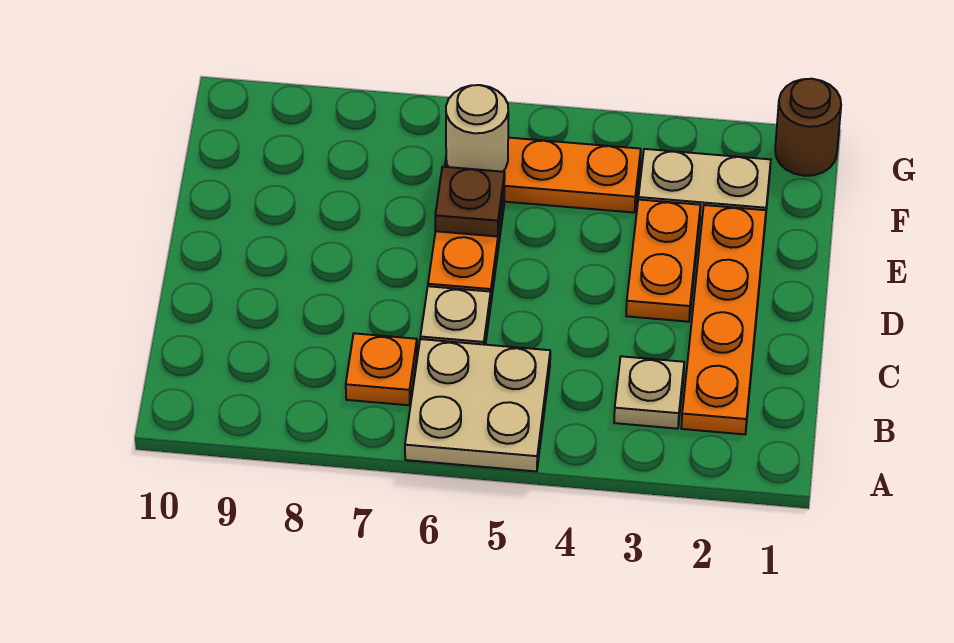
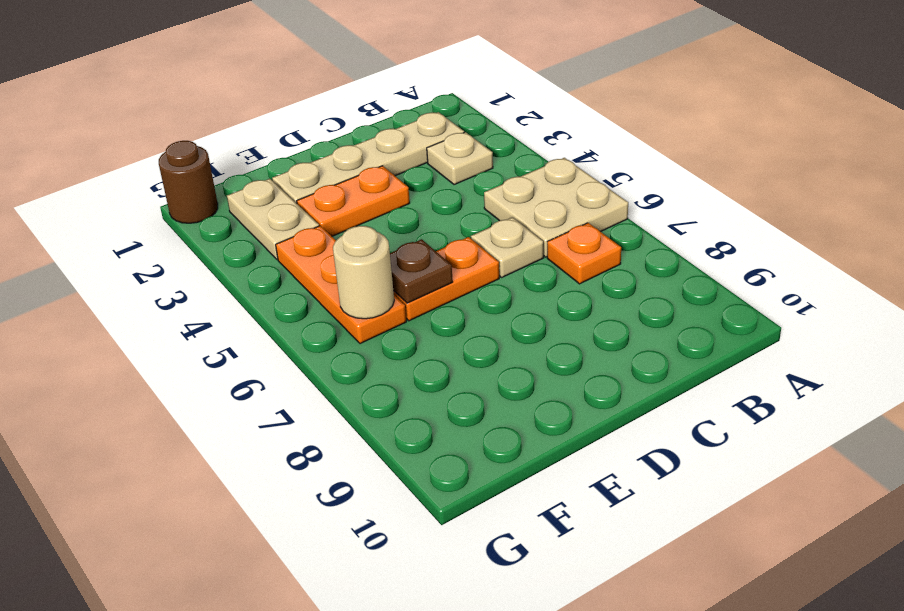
orange 1x4 plate [681,205,766,434] -> tan 1x4 plate [272,112,464,203]

